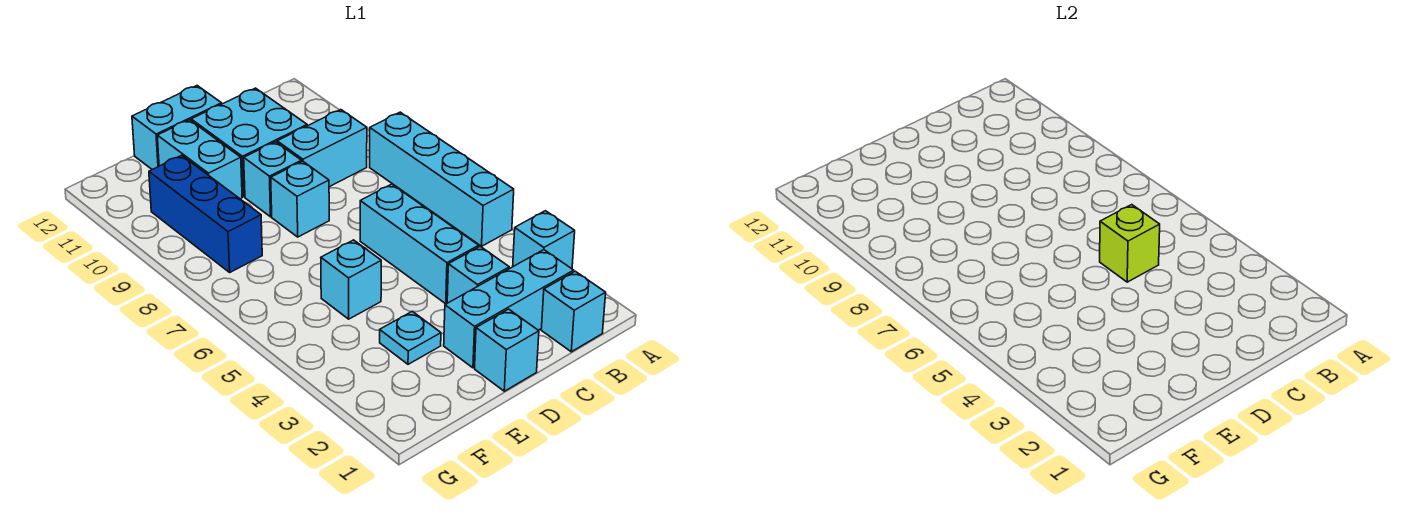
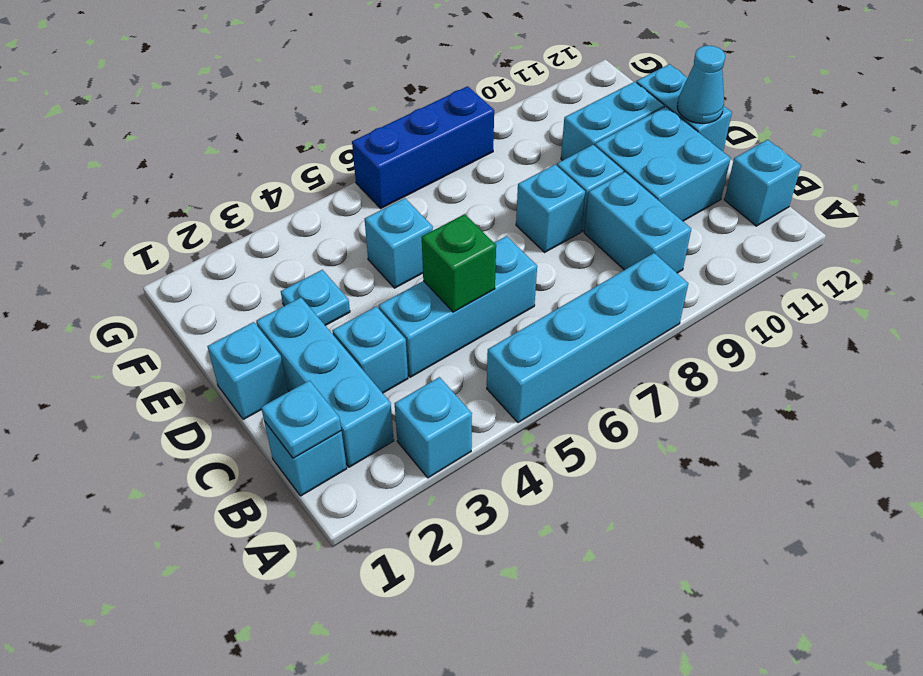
none -> cyan 1x1 plate [261,381,341,458]
none -> cyan 1x1 brick [724,140,801,226]
lime 1x1 brick [1100,205,1160,282] -> green 1x1 brick [422,214,496,312]
none -> cyan 1x1 cone [677,46,725,124]
blue 1x3 brick [149,155,262,272] -> blue 1x3 brick moved to [352,86,494,208]

